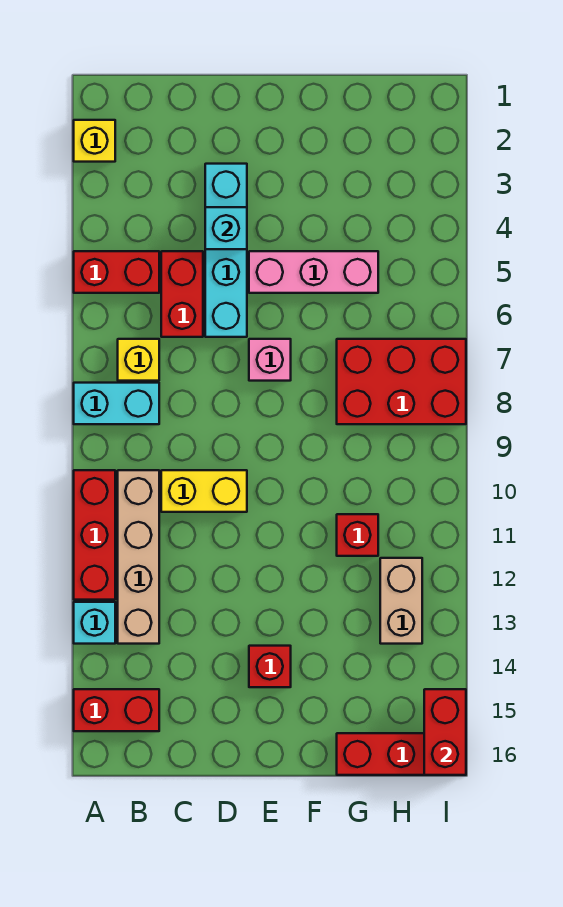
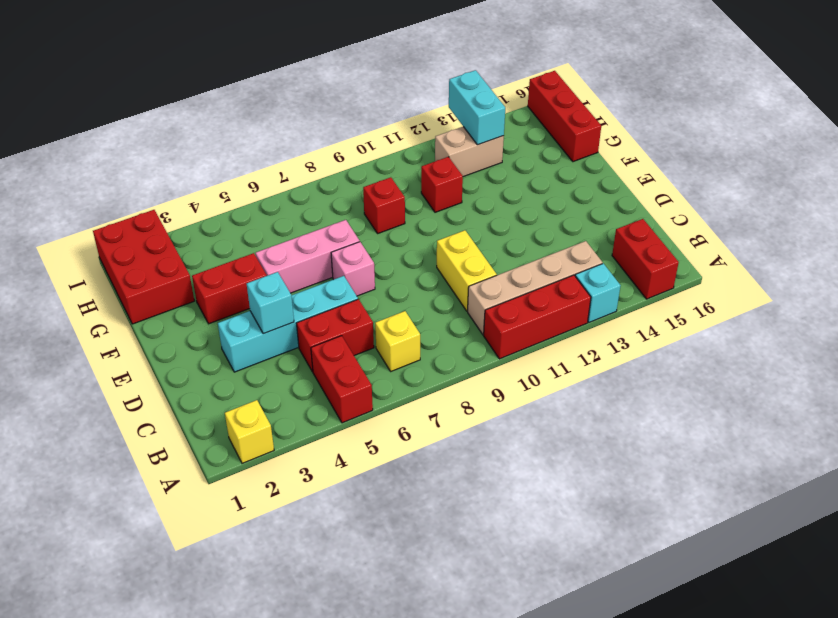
cyan 1x2 brick [74,383,159,424] -> cyan 1x2 brick moved to [449,70,505,145]
pink 1x3 brick [249,251,378,293] -> pink 1x3 brick turned to [255,220,360,293]
red 1x1 brick [249,646,291,687] -> red 1x1 brick moved to [363,177,405,233]
red 2x3 brick [337,339,466,424] -> red 2x3 brick moved to [93,210,194,324]
red 1x2 brick [424,689,466,775] -> red 1x2 brick moved to [192,253,267,324]

